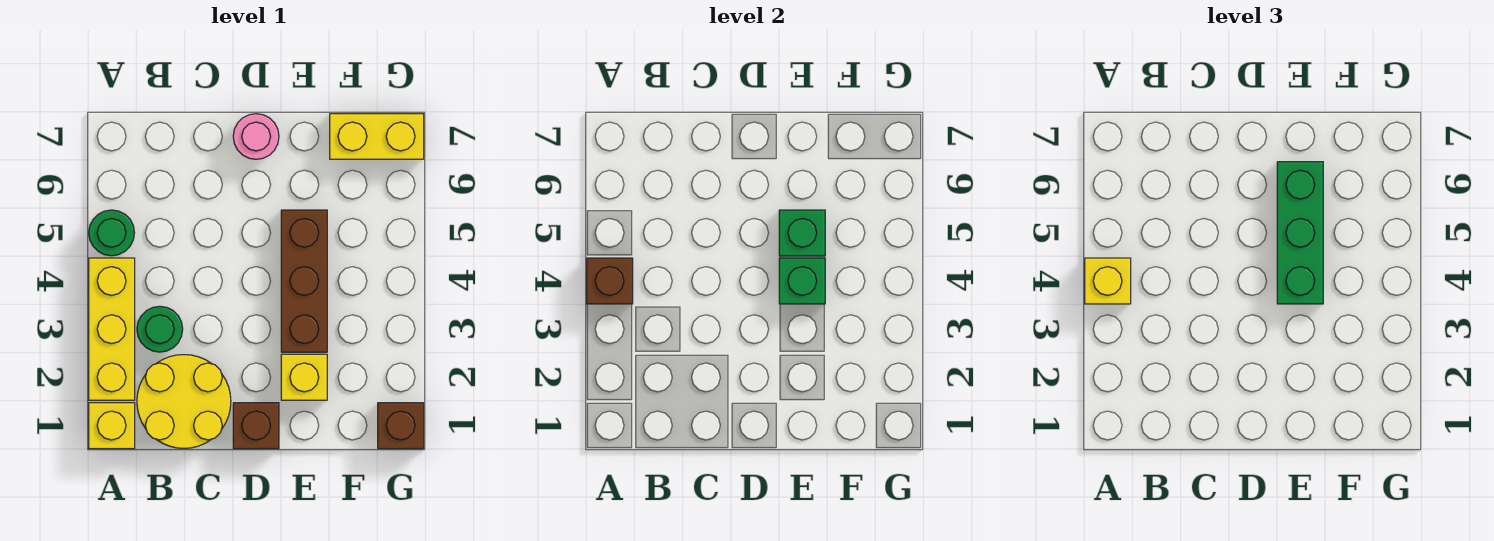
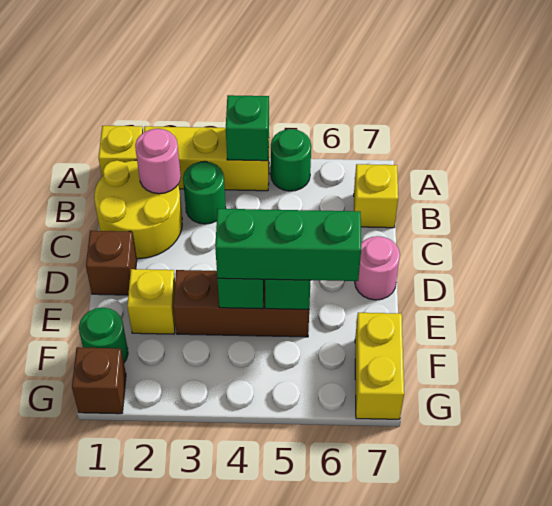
brown 1x1 brick [587,258,633,304] -> green 1x1 brick [226,95,269,161]
yellow 1x1 brick [1085,258,1131,304] -> yellow 1x1 brick moved to [354,164,398,228]
none -> pink 1x1 round brick [135,129,181,194]
none -> green 1x1 round brick [79,308,128,362]

